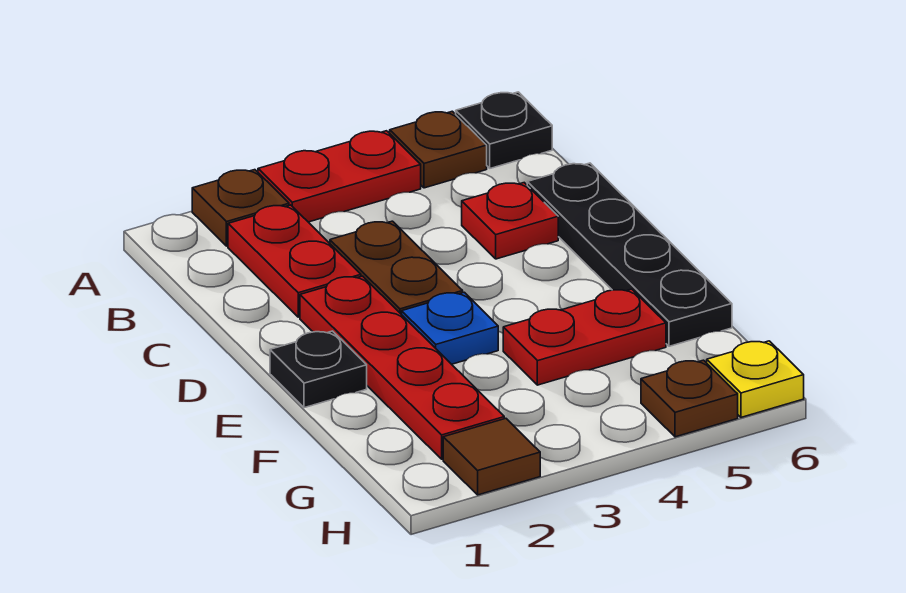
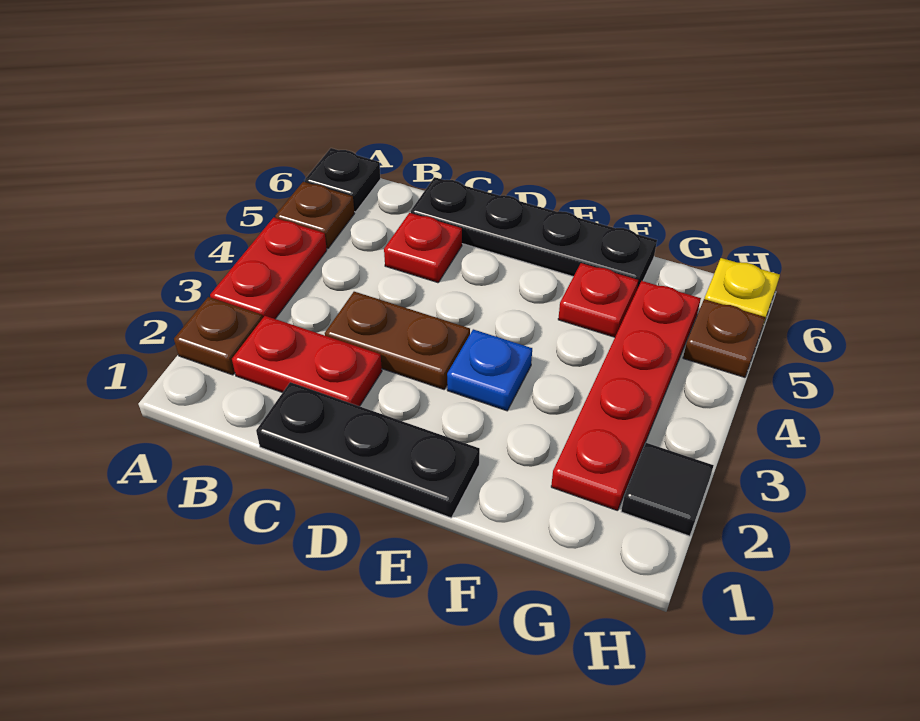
red 1x4 plate [300,276,504,459] -> red 1x4 plate turned to [551,281,701,511]
black 1x1 plate [270,331,367,408] -> black 1x3 plate [256,382,480,518]
red 1x2 plate [503,289,666,385] -> red 1x1 plate [558,263,638,337]
brown 1x1 tile [443,418,540,495] -> black 1x1 tile [621,443,714,536]

